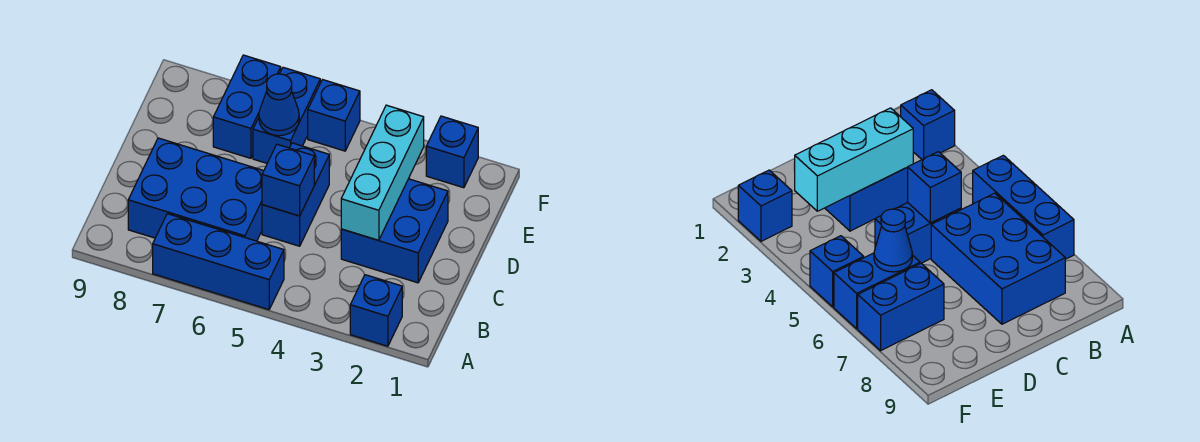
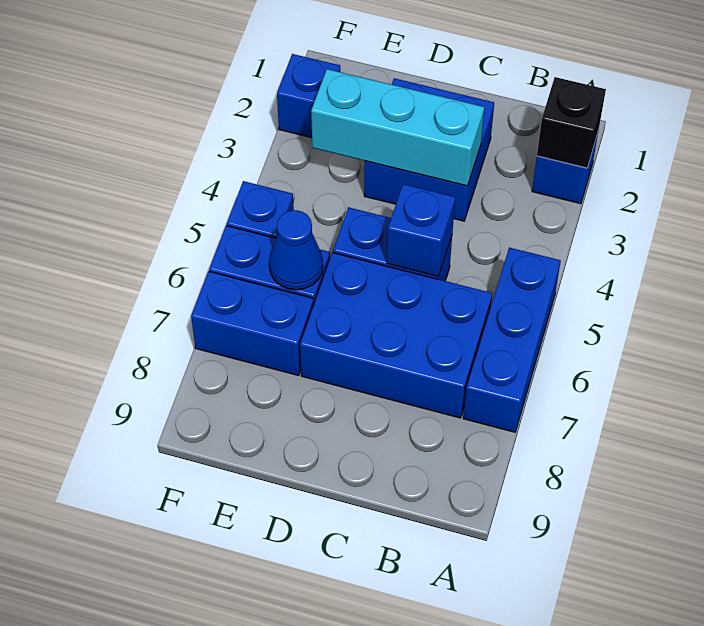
none -> black 1x1 brick [537,77,606,168]
blue 2x3 brick [128,138,264,241] -> blue 2x3 brick turned to [300,253,492,418]

